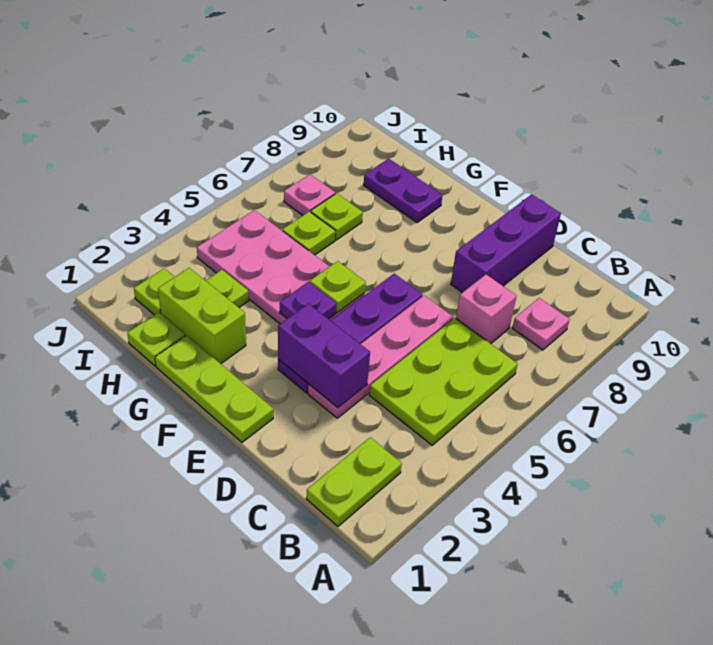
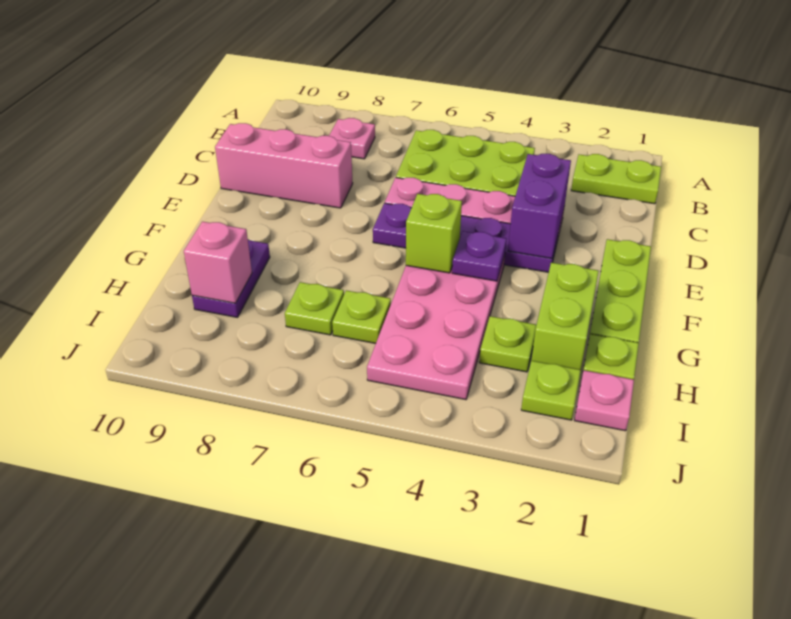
pink 1x1 brick [456,275,517,344] -> pink 1x1 brick moved to [184,222,252,303]
purple 1x3 brick [451,194,561,293] -> pink 1x3 brick [215,123,353,208]
lime 1x1 plate [310,261,366,313] -> lime 1x1 brick [406,194,462,273]
pink 1x1 plate [284,174,335,215] -> pink 1x1 plate moved to [574,370,634,431]

